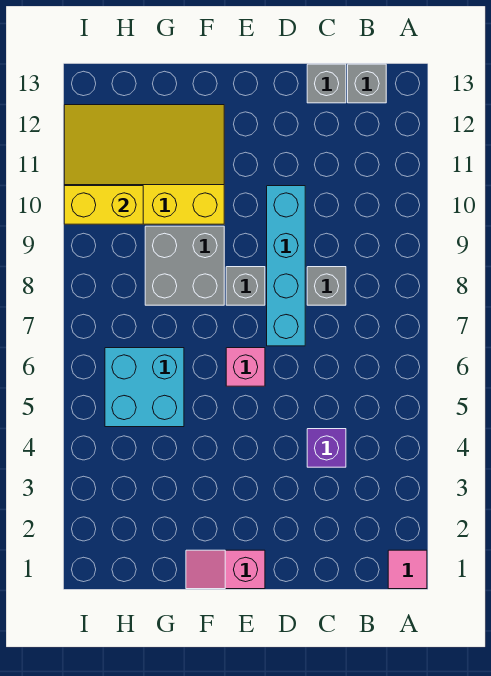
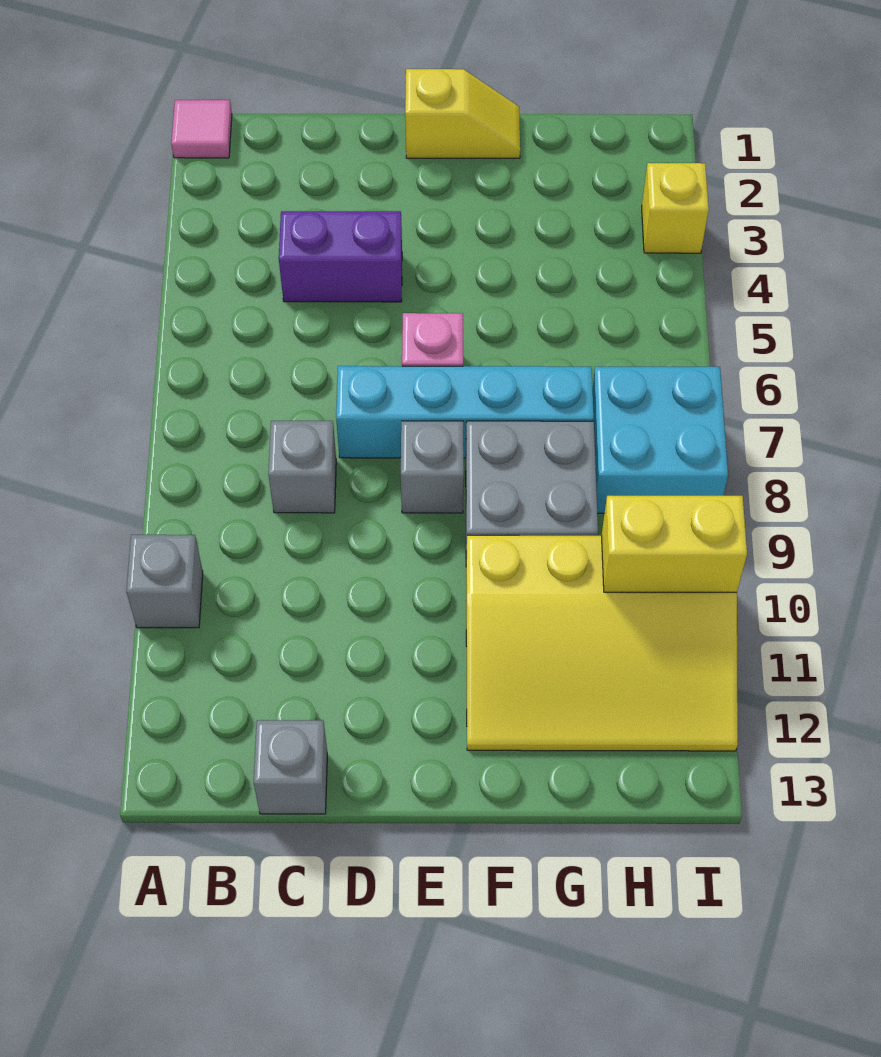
grey 1x1 brick [348,64,386,103] -> grey 1x1 brick moved to [126,535,203,628]
purple 1x1 brick [307,429,346,467] -> purple 1x2 brick [279,211,402,302]
cyan 1x4 brick [267,186,305,346] -> cyan 1x4 brick turned to [336,366,594,458]
pink 1x2 slope [186,550,265,589] -> yellow 1x2 slope [405,69,520,158]
cyan 2x2 brick [105,348,184,427] -> cyan 2x2 brick moved to [593,367,728,513]
none -> yellow 1x1 brick [642,163,709,253]

